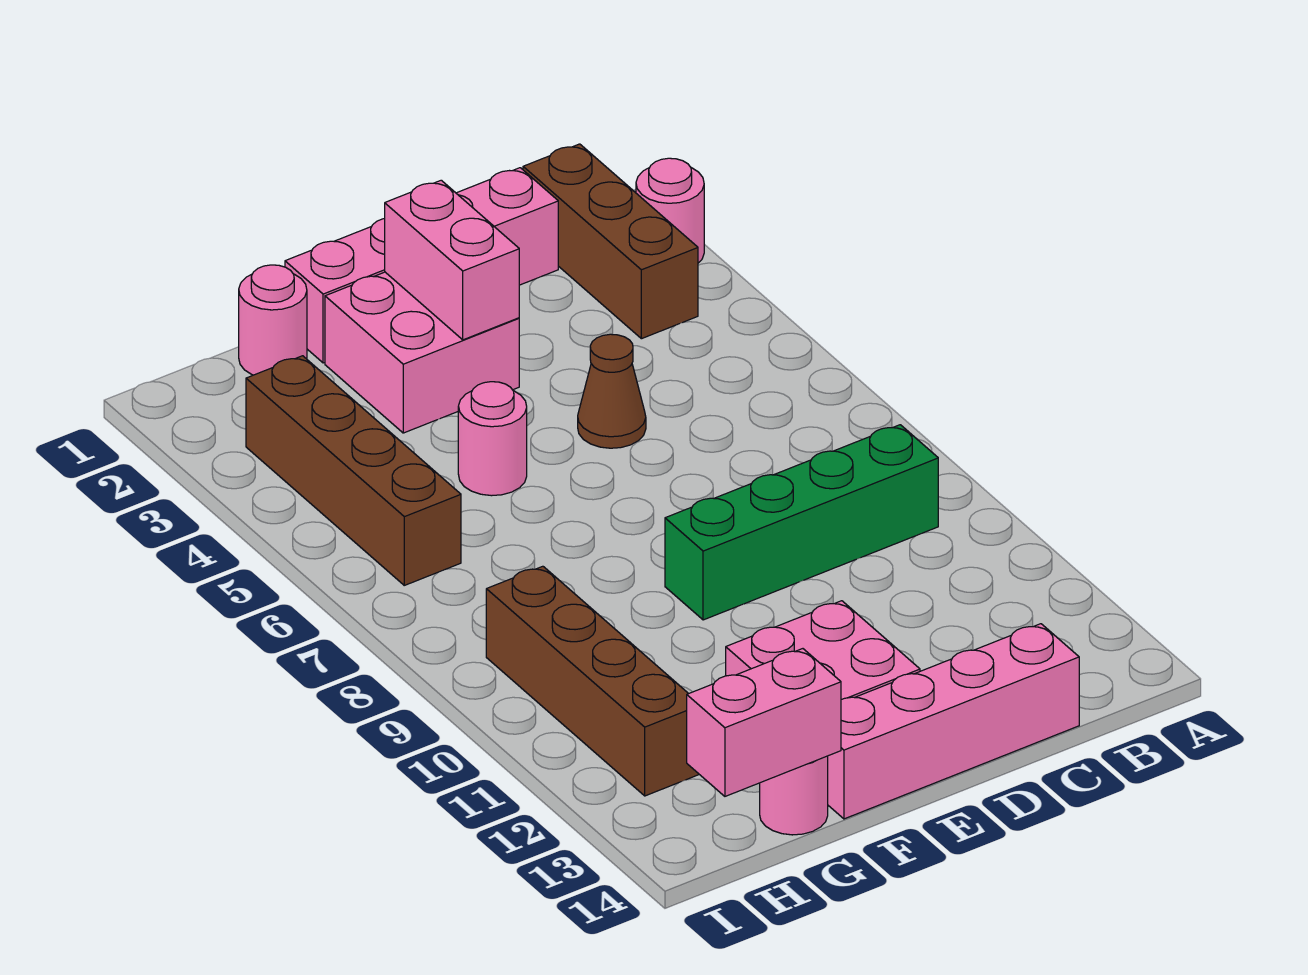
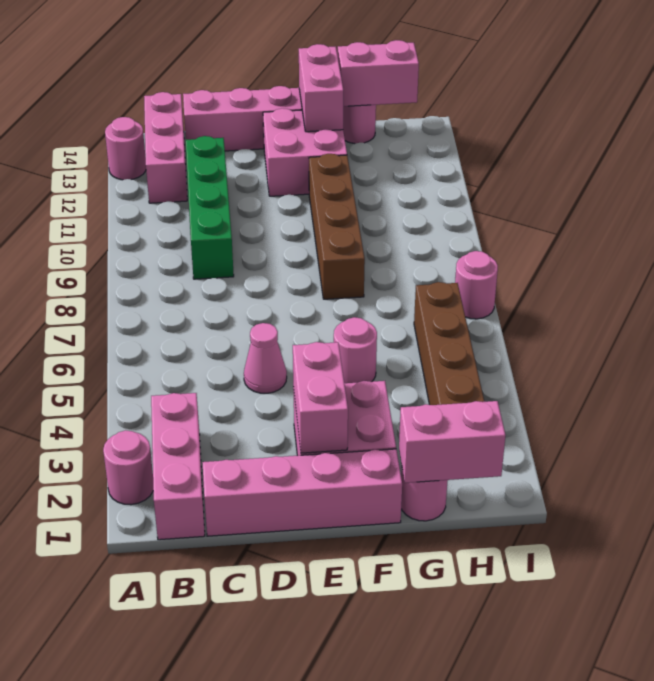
none -> pink 1x1 round brick [105,117,146,180]
brown 1x3 brick [523,144,698,339] -> pink 1x3 brick [151,393,205,540]
green 1x4 brick [665,425,938,620] -> green 1x4 brick turned to [186,136,234,279]
none -> pink 1x3 brick [144,92,187,203]
brown 1x1 cone [578,334,646,448] -> pink 1x1 cone [244,323,287,393]
none -> pink 1x2 brick [299,44,343,132]
none -> pink 1x2 brick [399,401,506,483]
brown 1x4 brick [486,566,699,796] -> brown 1x4 brick moved to [309,154,365,299]
none -> pink 1x1 round brick [455,251,498,319]

